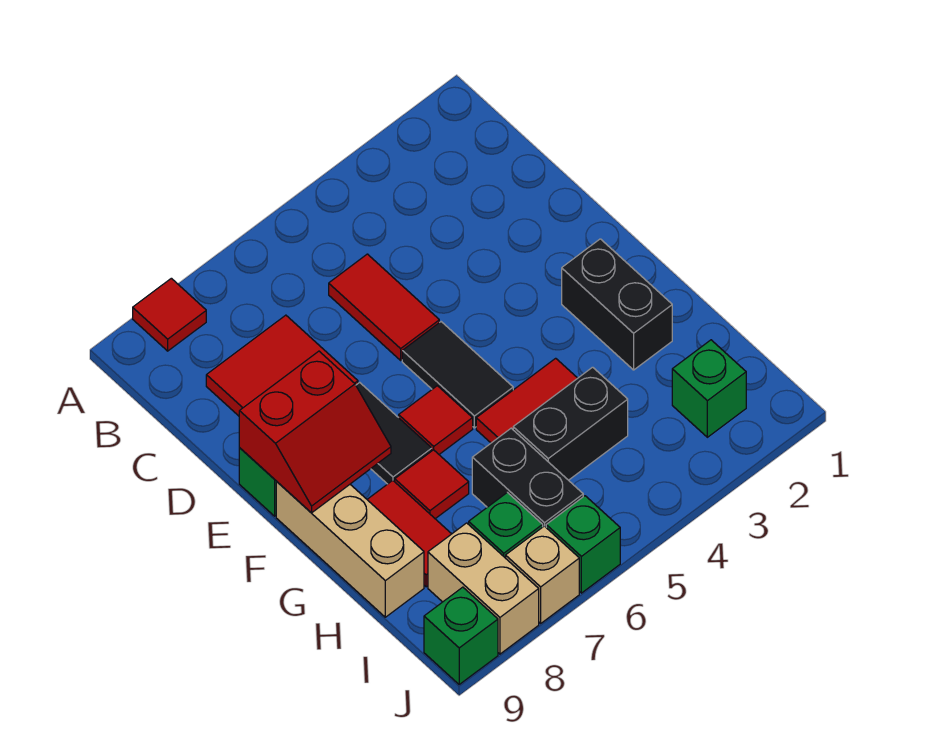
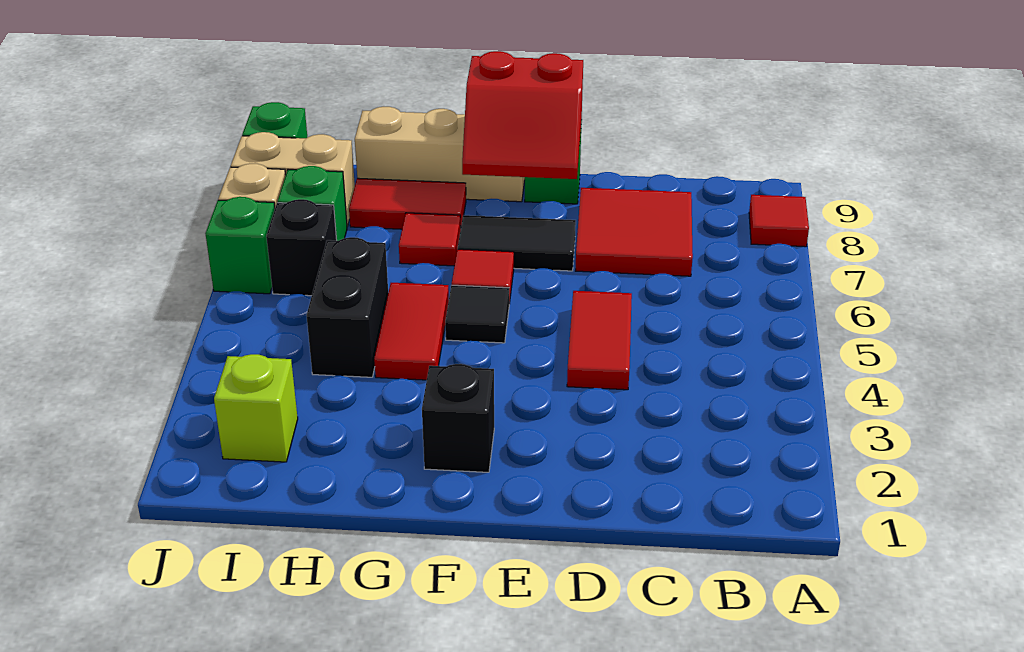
red 1x2 tile [329,254,439,360] -> red 1x2 tile turned to [567,291,632,390]
black 1x2 tile [402,322,513,428] -> black 1x1 tile [445,285,509,343]
red 2x2 slope [239,351,391,513] -> red 2x2 slope turned to [462,51,583,179]
black 1x2 brick [562,239,672,370] -> black 1x1 brick [422,364,494,472]
black 1x2 brick [472,428,583,527] -> black 1x1 brick [266,199,337,296]
green 1x1 brick [672,340,746,437] -> lime 1x1 brick [214,354,298,462]

